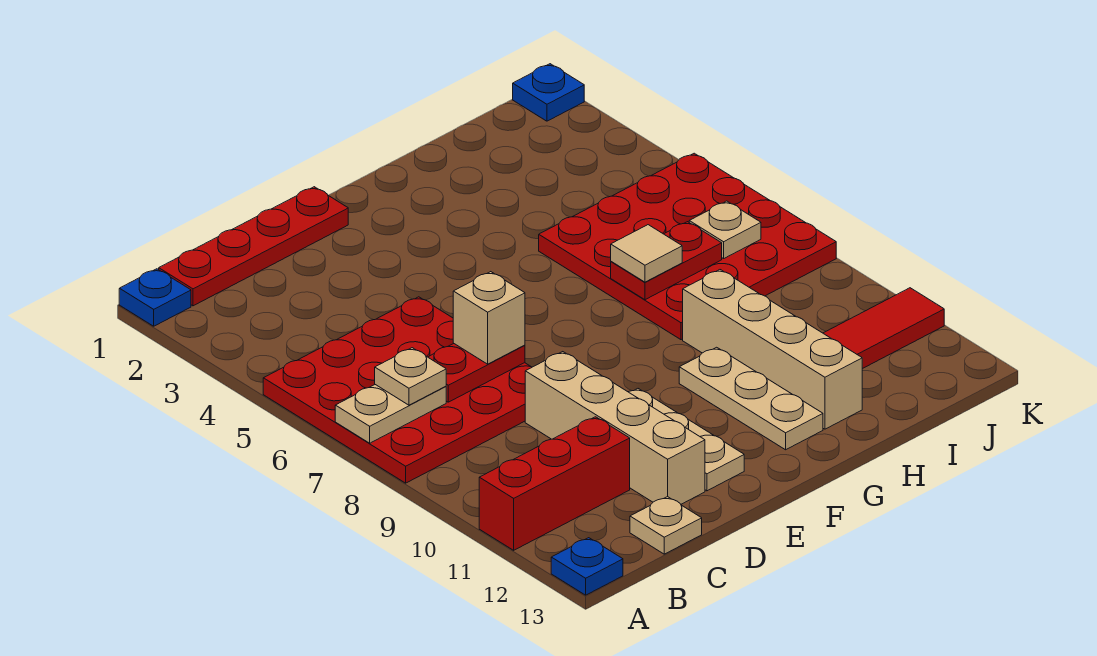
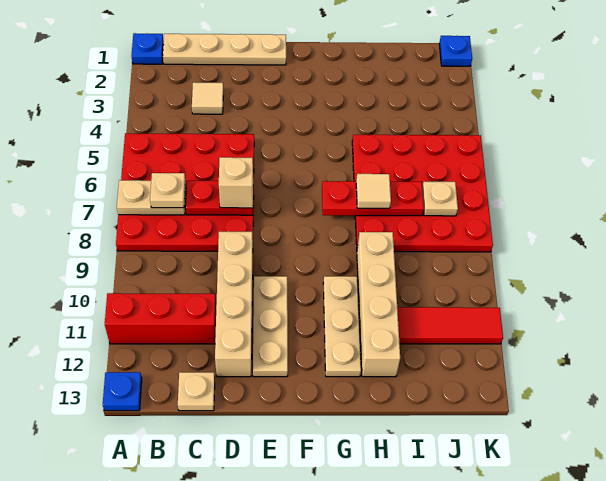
red 1x4 plate [159,187,348,306] -> tan 1x4 plate [163,34,286,65]
none -> tan 1x1 tile [192,82,223,114]
red 1x2 plate [611,222,722,300] -> red 1x3 plate [322,181,424,216]

